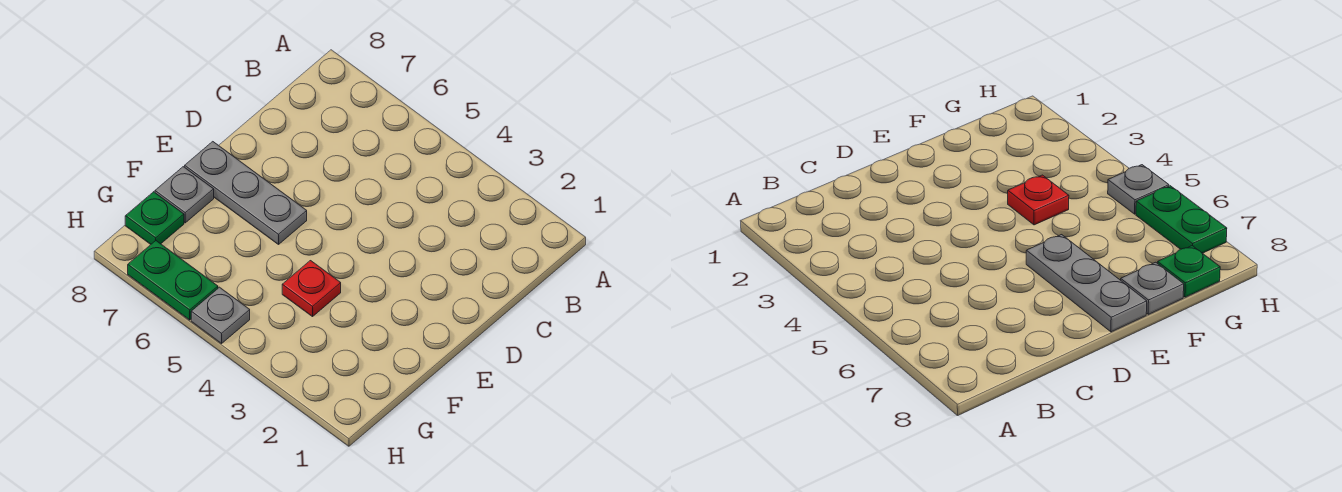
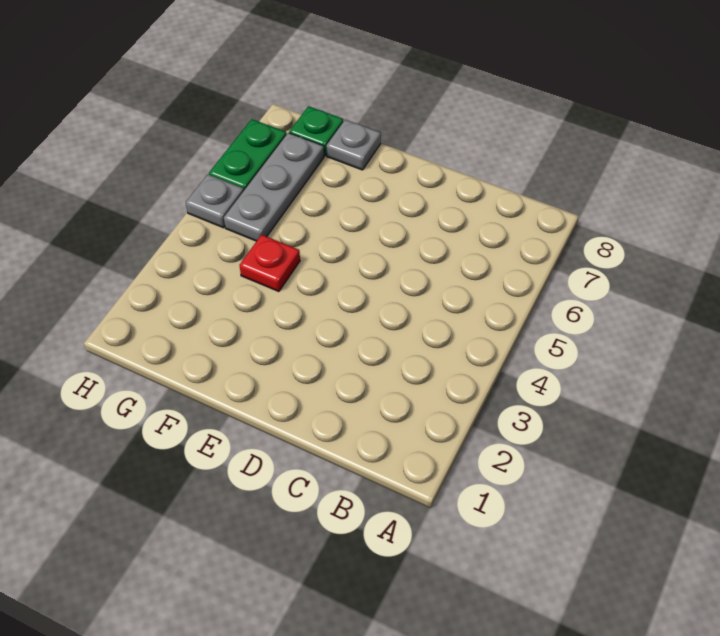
grey 1x3 plate [185,142,307,244] -> grey 1x3 plate moved to [224,133,324,241]

